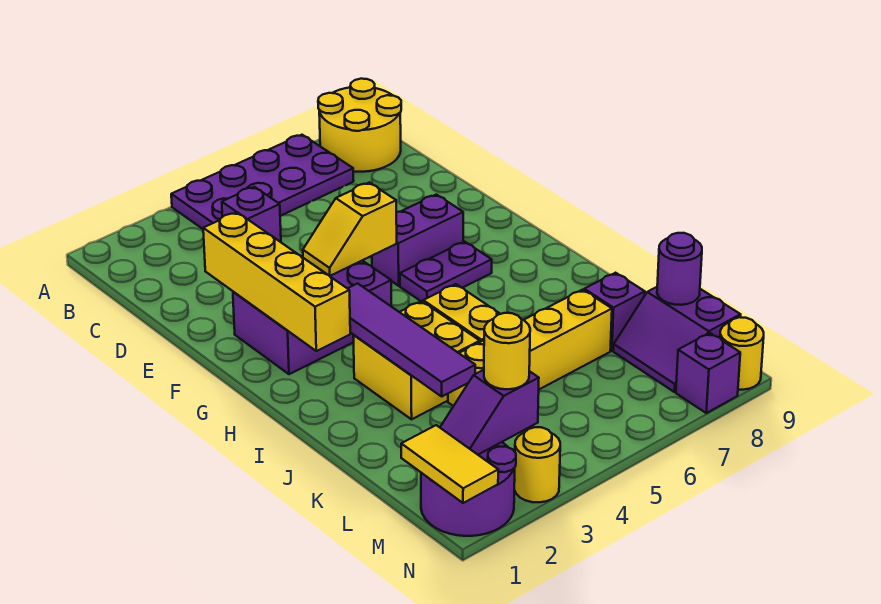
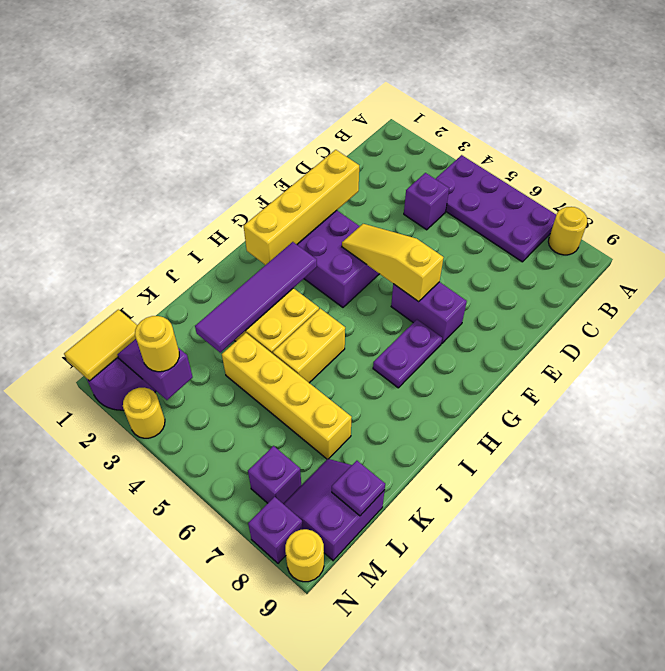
yellow 2x2 round brick [318,79,401,172] -> yellow 1x1 round brick [548,207,588,255]
yellow 1x2 slope [303,183,397,276] -> yellow 1x3 slope [342,224,444,302]
purple 1x2 plate [400,242,492,302] -> purple 1x2 plate turned to [373,320,442,388]
purple 1x1 brick [584,273,645,351] -> purple 1x1 brick moved to [248,446,301,504]
purple 1x1 round brick [657,233,702,305] -> purple 1x1 plate [332,461,385,516]

